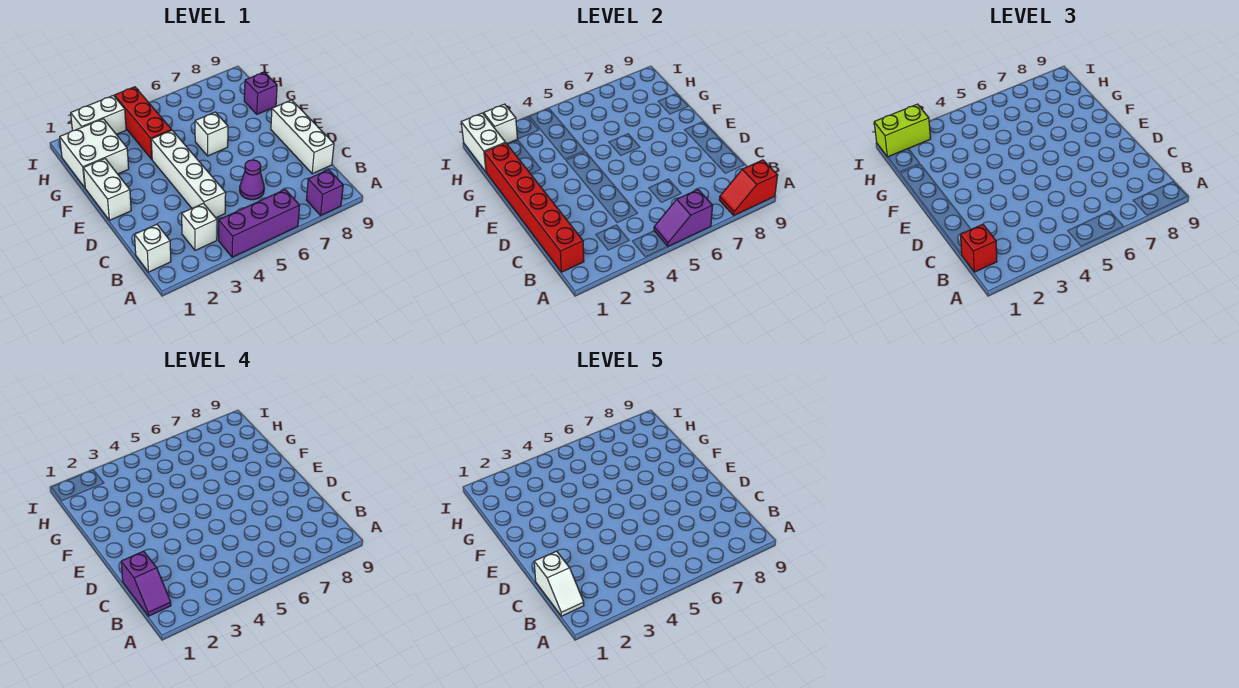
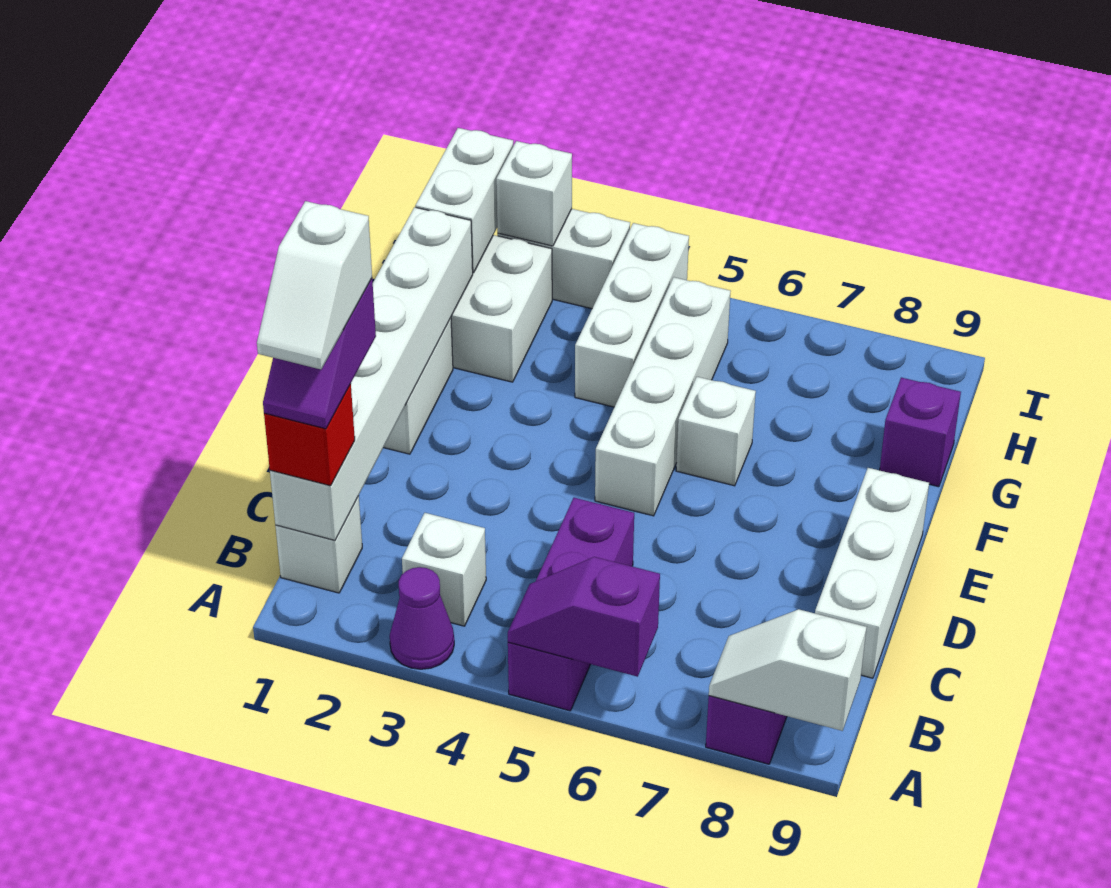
purple 1x3 brick [219,190,300,257] -> purple 1x3 brick turned to [508,498,634,711]
red 1x2 slope [719,160,778,215] -> white 1x2 slope [709,609,866,731]
red 1x6 brick [484,143,584,272] -> white 1x6 brick [270,207,473,540]
white 1x4 brick [151,130,226,218] -> white 1x4 brick moved to [595,277,731,516]
purple 1x1 cone [240,160,264,200] -> purple 1x1 cone moved to [390,567,454,669]
red 1x3 brick [115,87,171,159] -> white 1x3 brick [575,223,689,407]
lime 1x2 brick [874,104,931,157] -> none

